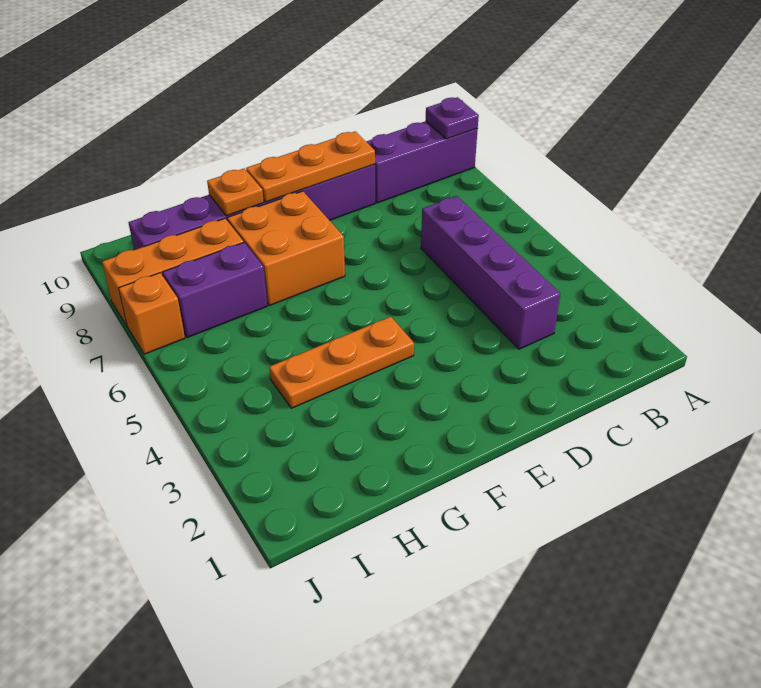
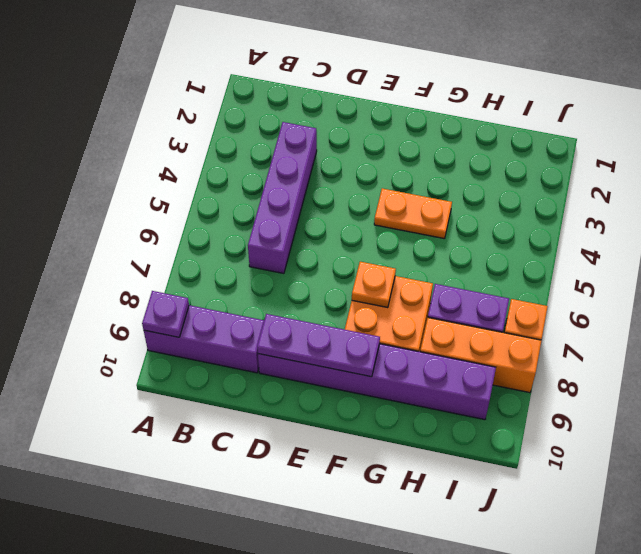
orange 1x3 plate [246,131,375,202] -> purple 1x3 plate [257,314,380,377]
orange 1x3 plate [269,317,414,408] -> orange 1x2 plate [374,188,452,239]
orange 1x1 plate [207,169,264,216] -> orange 1x1 plate moved to [352,262,396,308]

